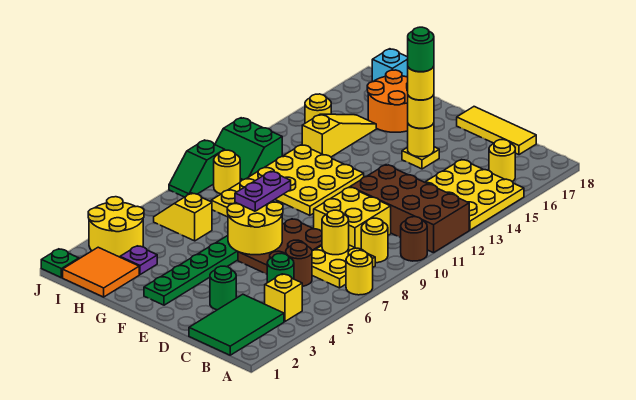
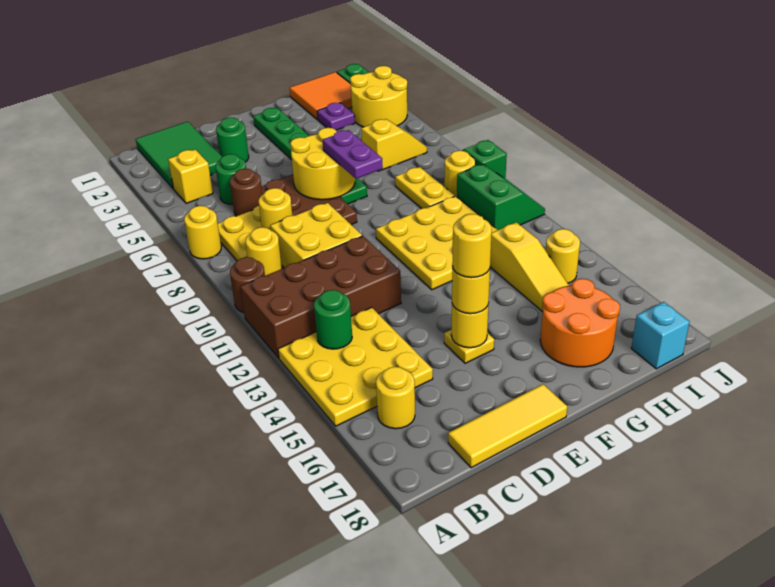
green 1x1 round brick [408,27,434,72] -> green 1x1 round brick moved to [314,290,352,349]
green 2x2 slope [215,118,282,182] -> green 2x2 slope turned to [457,164,545,230]

